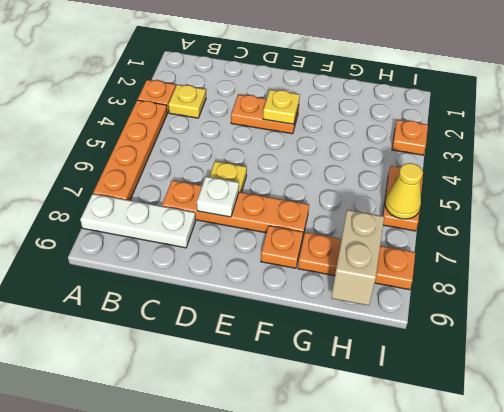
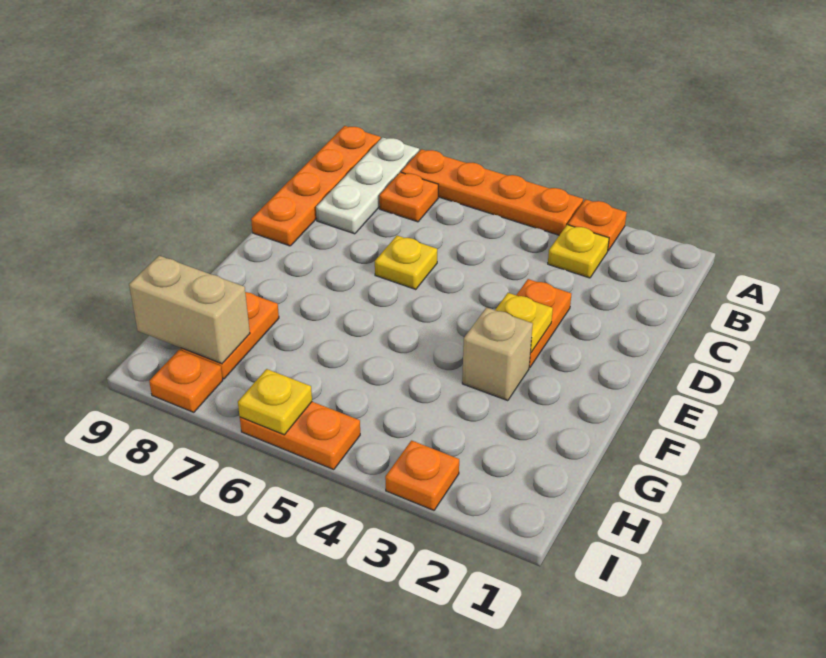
orange 1x4 plate [162,180,309,239] -> orange 1x4 plate moved to [251,126,381,246]
white 1x1 plate [197,177,239,217] -> none
none -> tan 1x1 brick [462,307,533,401]
orange 1x1 plate [261,226,303,268] -> orange 1x1 plate moved to [379,172,438,222]
yellow 1x1 cone [385,163,423,219] -> yellow 1x1 plate [238,369,312,435]

